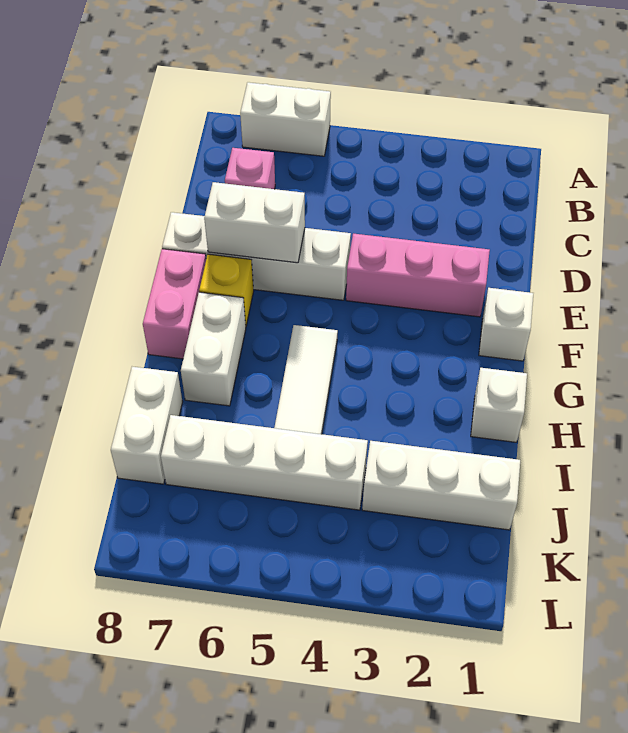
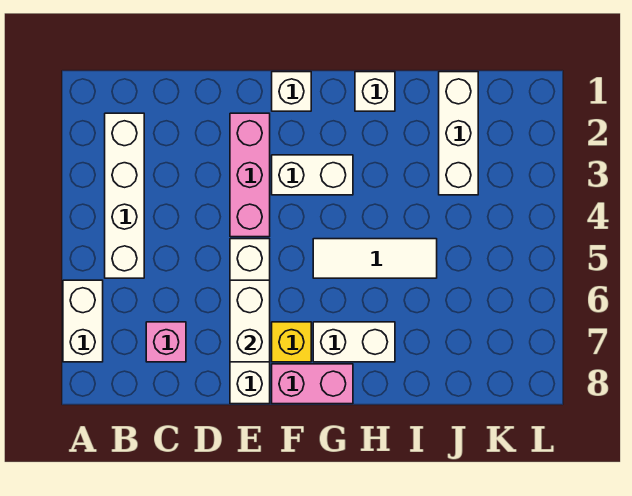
white 1x2 brick [111,367,182,484] -> white 1x2 brick moved to [272,155,353,195]
white 1x4 brick [161,415,368,510] -> white 1x4 brick moved to [105,113,144,278]

